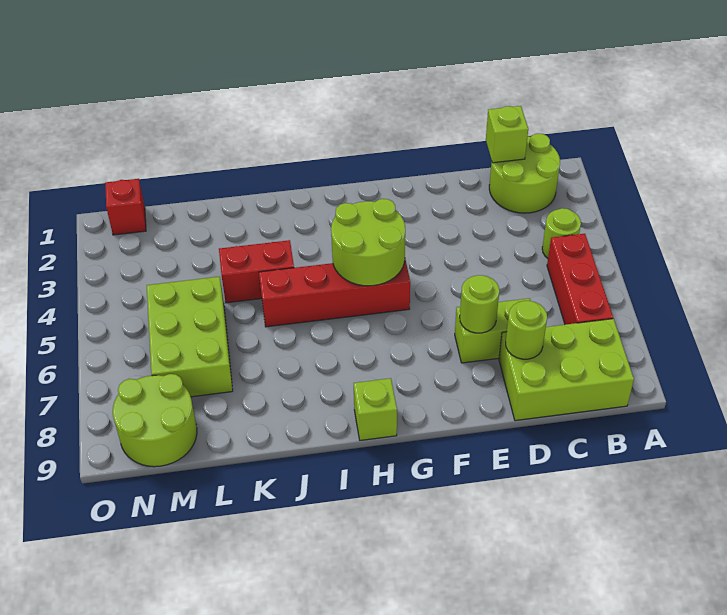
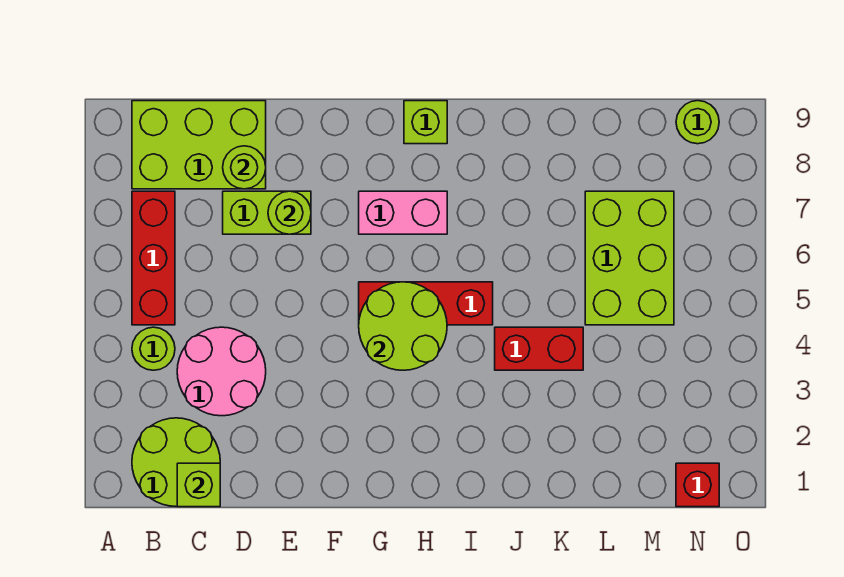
none -> pink 2x2 round brick [177,327,266,416]
red 1x4 brick [259,259,410,327] -> red 1x3 brick [359,282,493,325]
none -> pink 1x2 brick [359,191,447,234]
lime 2x2 round brick [113,374,197,467] -> lime 1x1 round brick [676,101,719,144]

